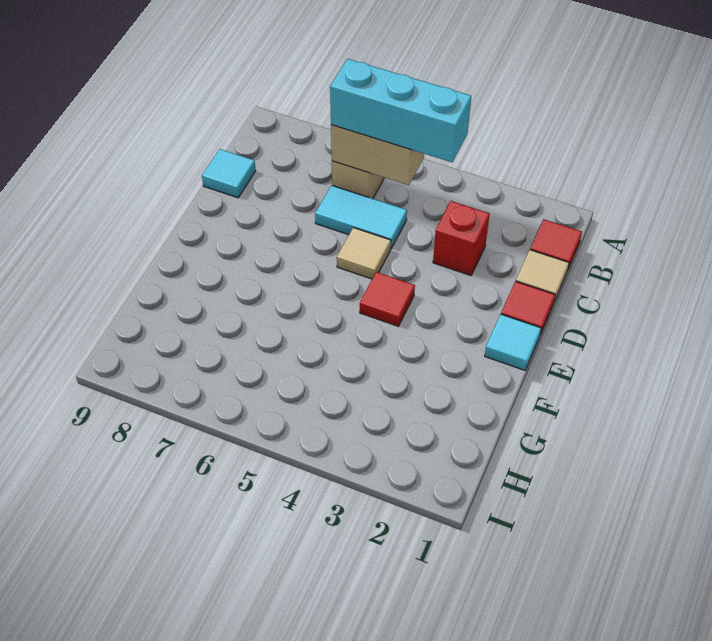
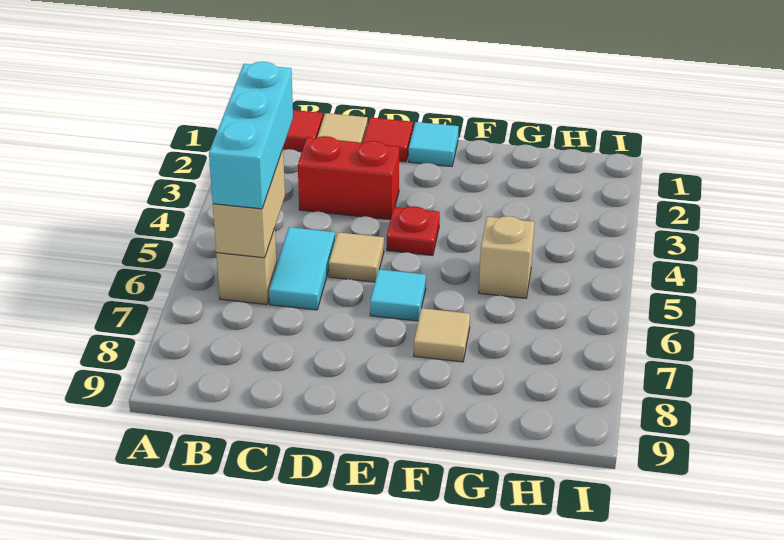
red 1x1 brick [433,201,490,275] -> red 1x2 brick [298,136,399,220]
cyan 1x1 tile [202,149,256,198] -> cyan 1x1 tile moved to [370,269,426,321]
red 1x1 tile [360,272,415,326] -> red 1x1 plate [387,206,440,256]
none -> tan 1x1 tile [414,308,470,362]
none -> tan 1x1 brick [479,216,535,298]

